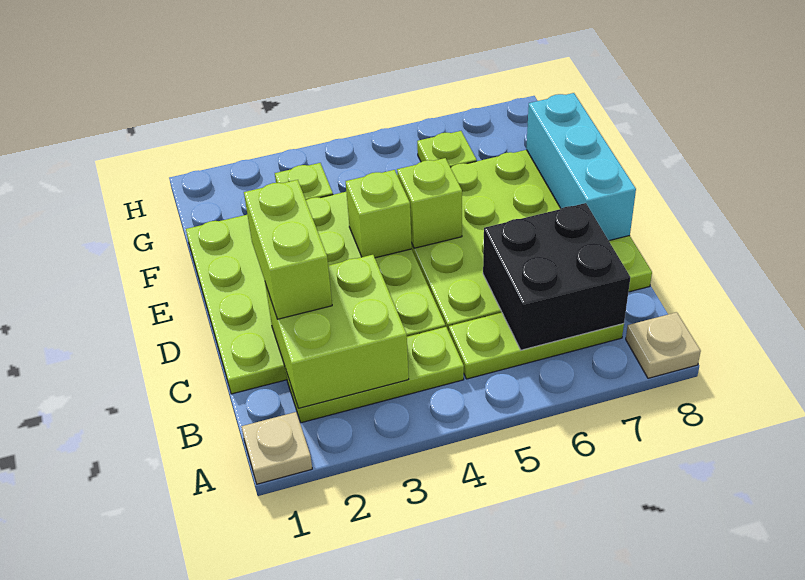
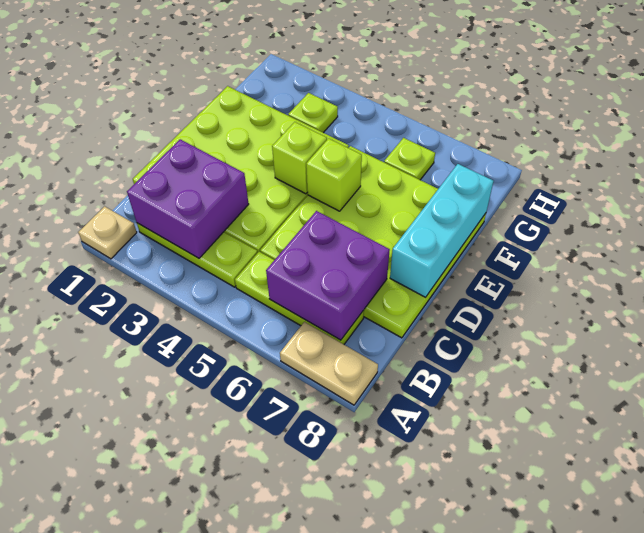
tan 1x1 plate [626,312,701,378] -> tan 1x2 plate [280,322,378,405]
lime 2x2 brick [265,255,409,408] -> purple 2x2 brick [127,139,249,258]
black 2x2 brick [483,203,630,350] -> purple 2x2 brick [266,211,390,340]
lime 1x2 brick [244,180,332,319] -> none

